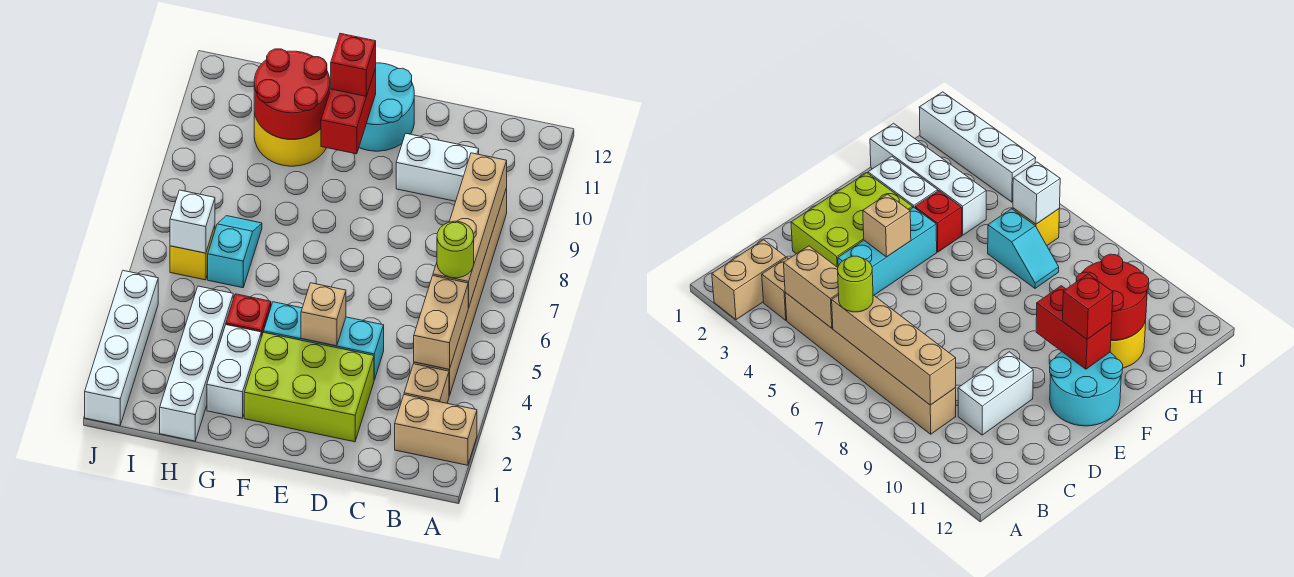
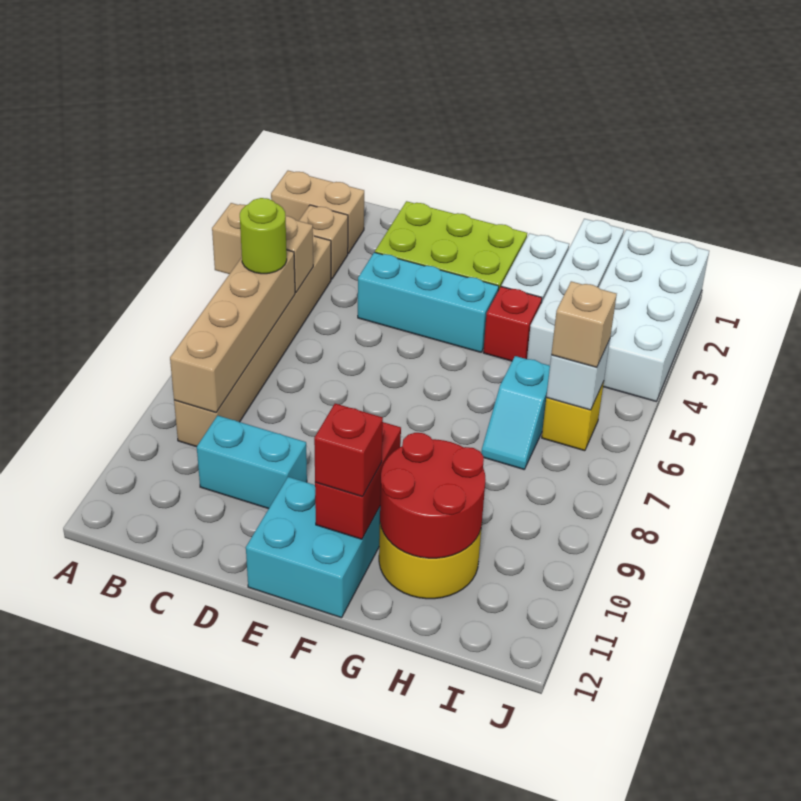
tan 1x2 brick [414,276,468,369] -> tan 1x2 brick turned to [212,203,313,293]
white 1x2 brick [396,134,479,201] -> cyan 1x2 brick [197,415,307,509]
tan 1x1 brick [301,283,346,346] -> tan 1x1 brick moved to [551,281,617,367]
cyan 2x2 round brick [359,63,414,151] -> cyan 2x2 brick [246,477,380,618]
white 1x4 brick [85,271,158,425] -> white 2x4 brick [599,229,709,401]

